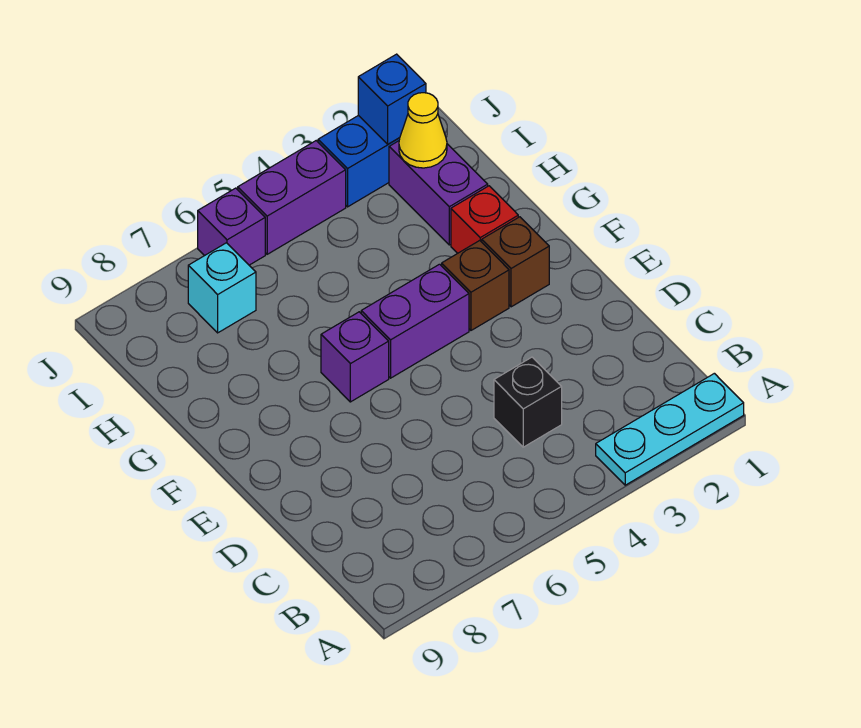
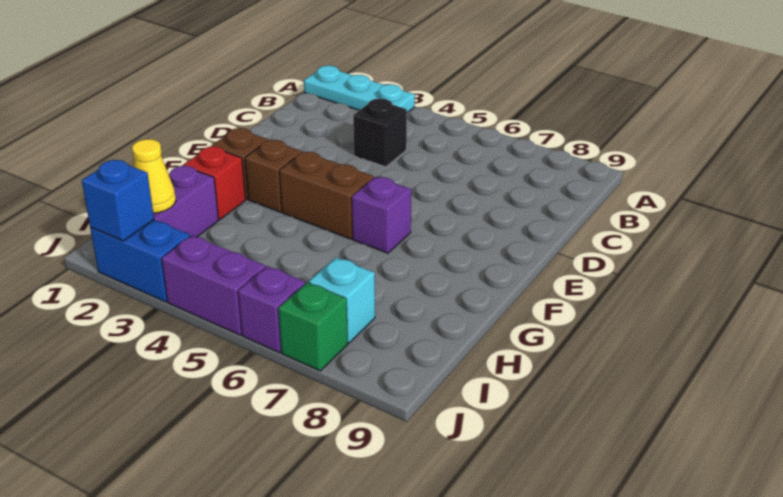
purple 1x2 brick [361,264,469,378] -> brown 1x2 brick [279,152,374,239]
none -> green 1x1 brick [278,282,348,371]

